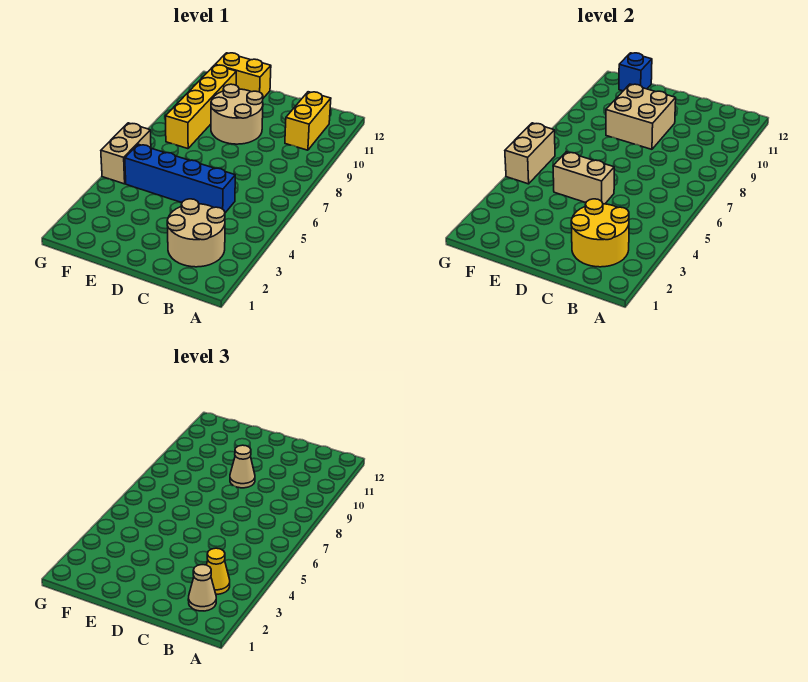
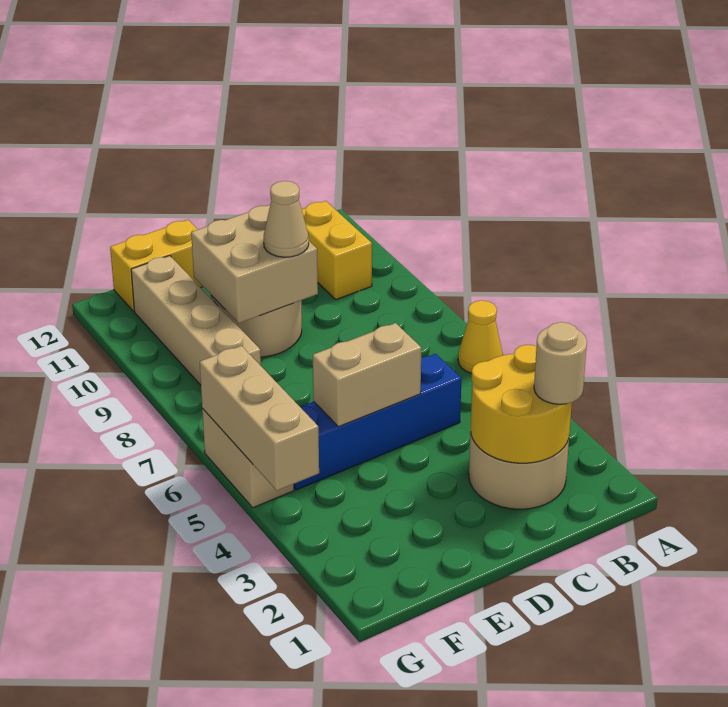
tan 1x1 cone [188,565,216,611] -> tan 1x1 round brick [534,322,587,404]
yellow 1x1 cone [207,548,230,594] -> yellow 1x1 cone moved to [458,300,503,373]
yellow 1x4 brick [165,65,236,149] -> tan 1x4 brick [131,256,261,385]
blue 1x1 brick [619,53,652,91] -> none
tan 1x2 brick [505,123,555,184] -> tan 1x3 brick [200,346,319,491]

